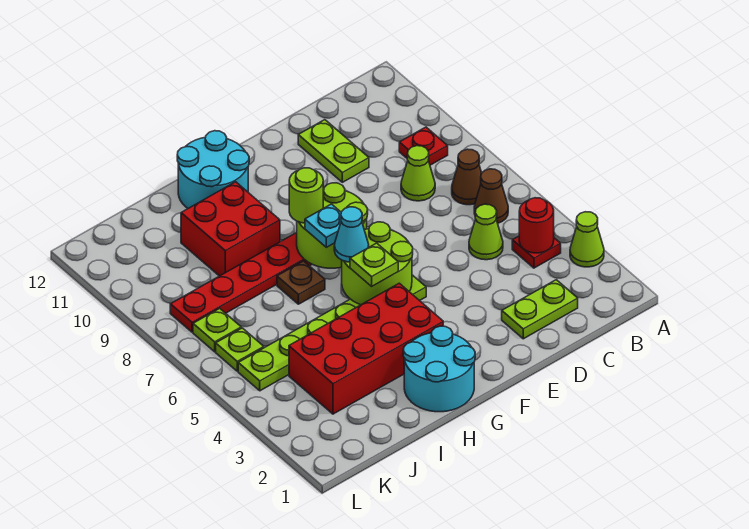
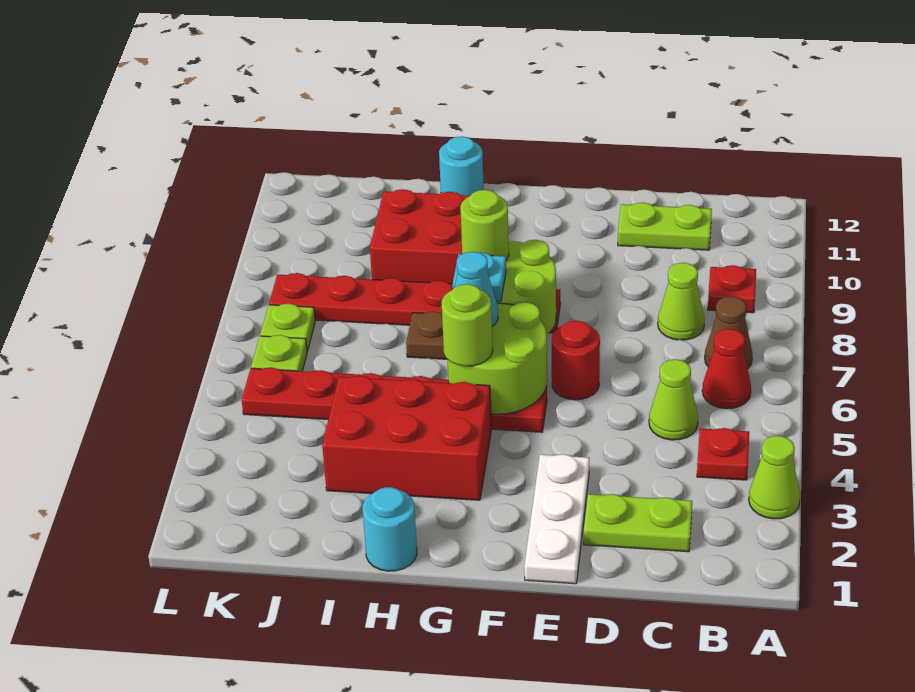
red 1x1 round brick [519,198,554,253] -> red 1x1 round brick moved to [552,321,600,400]
brown 1x1 cone [474,169,508,223] -> red 1x1 cone [702,329,751,409]
lime 1x2 plate [298,120,369,182] -> lime 1x2 plate turned to [618,202,712,250]
none -> white 1x3 plate [524,454,590,584]
lime 1x6 plate [238,275,426,391] -> red 1x6 plate [242,367,547,432]
cyan 2x2 round brick [403,326,475,412] -> cyan 1x1 round brick [363,487,417,571]
red 2x4 brick [289,283,443,414] -> red 2x3 brick [322,376,491,500]
lime 1x1 plate [350,243,398,286] -> lime 1x1 round brick [442,284,493,366]
cyan 2x2 round brick [177,131,249,208] -> cyan 1x1 round brick [439,136,484,195]

